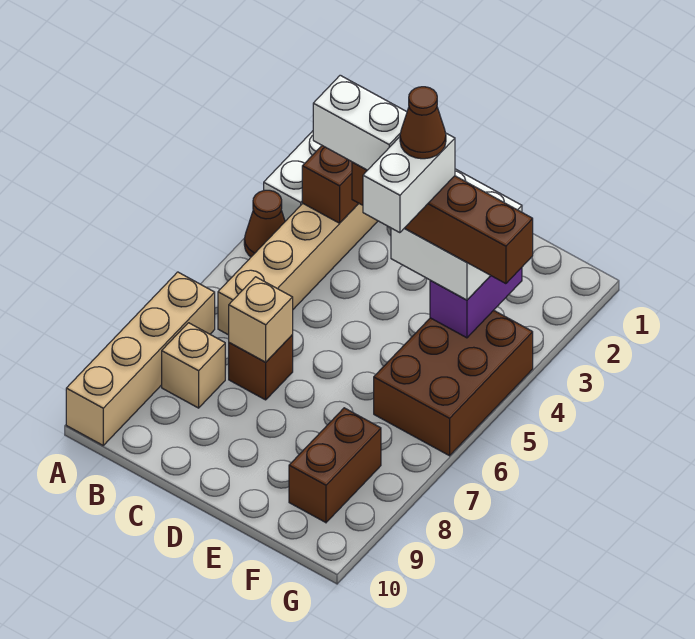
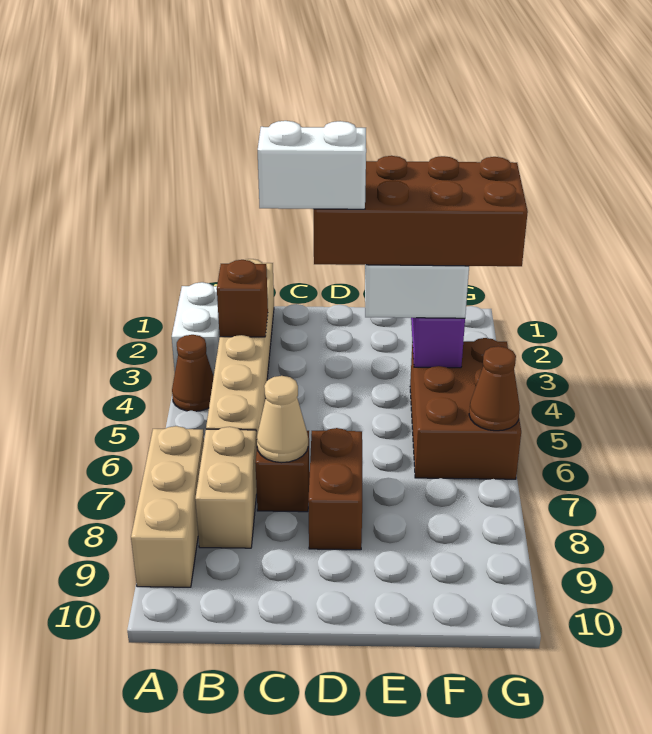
tan 1x4 brick [66,272,215,445] -> tan 1x3 brick [131,426,204,587]
tan 1x1 brick [162,323,225,408] -> tan 1x2 brick [195,427,257,548]
tan 1x1 brick [229,277,293,362] -> tan 1x1 cone [257,376,308,463]
brown 1x4 brick [352,162,533,284] -> brown 2x4 brick [314,156,528,266]
white 1x2 brick [363,133,455,233] -> none
brown 1x1 cone [400,87,446,159] -> brown 1x1 cone moved to [469,346,520,431]
brown 1x2 brick [289,408,381,523] -> brown 1x2 brick moved to [308,428,362,550]

